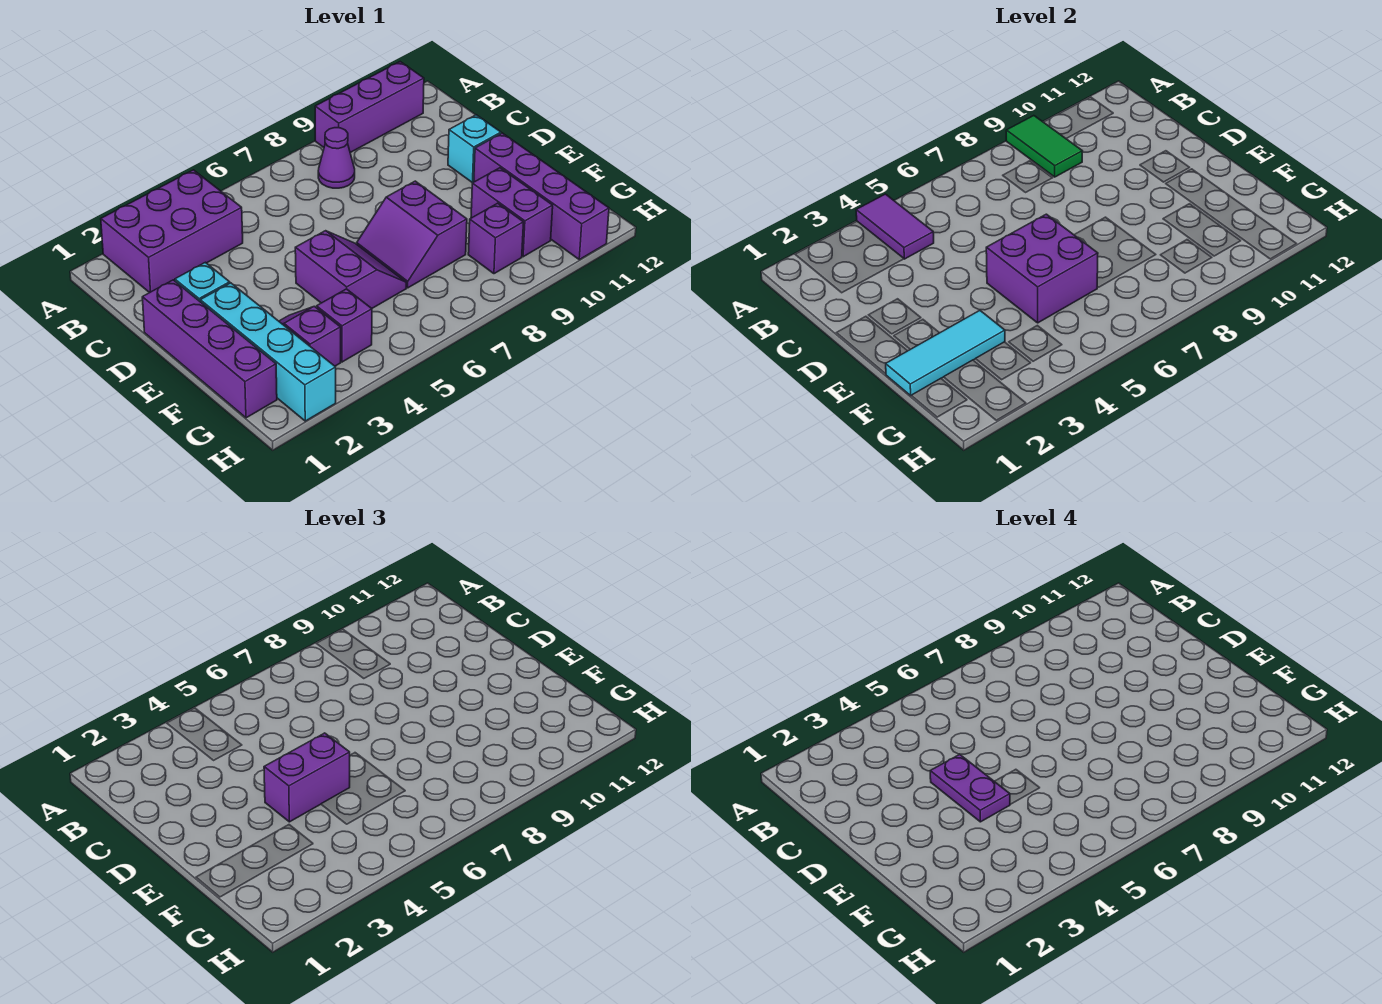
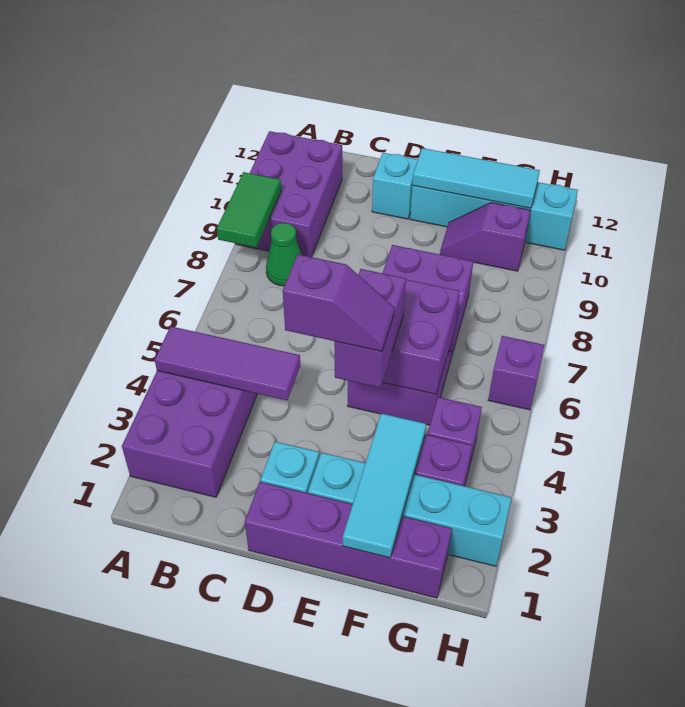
purple 1x2 tile [856,194,934,259] -> purple 1x3 tile [155,326,300,400]
purple 1x3 brick [315,62,424,153] -> purple 2x3 brick [235,131,342,257]
green 1x2 tile [1006,116,1082,177] -> green 1x2 tile turned to [217,172,281,247]
purple 1x1 cone [318,128,355,188] -> green 1x1 cone [266,223,302,286]
purple 1x2 plate [930,754,1010,822] -> purple 1x2 slope [283,254,394,351]
purple 1x4 brick [474,133,609,260] -> cyan 1x4 brick [410,182,578,250]
none -> cyan 1x3 tile [412,148,540,208]
purple 1x2 brick [471,168,553,257] -> purple 1x2 slope [440,203,531,271]
purple 1x1 brick [468,203,524,274] -> purple 1x1 brick moved to [488,336,544,410]

